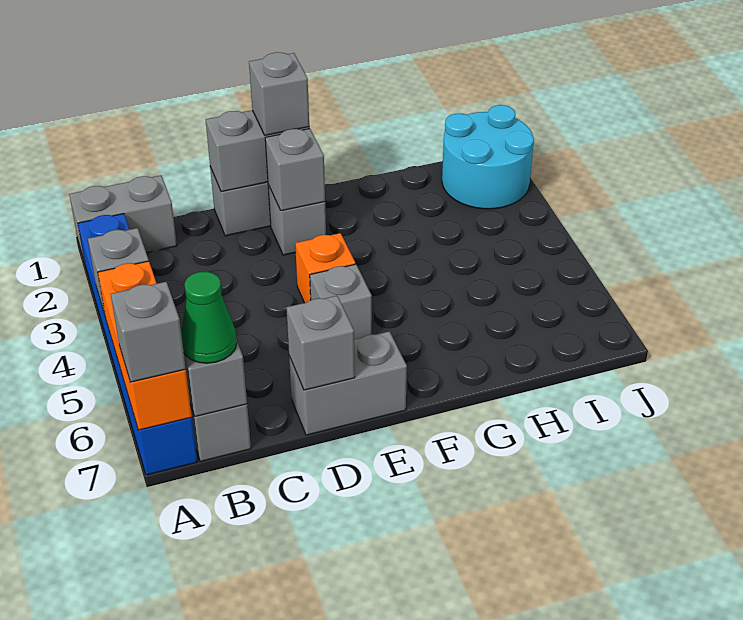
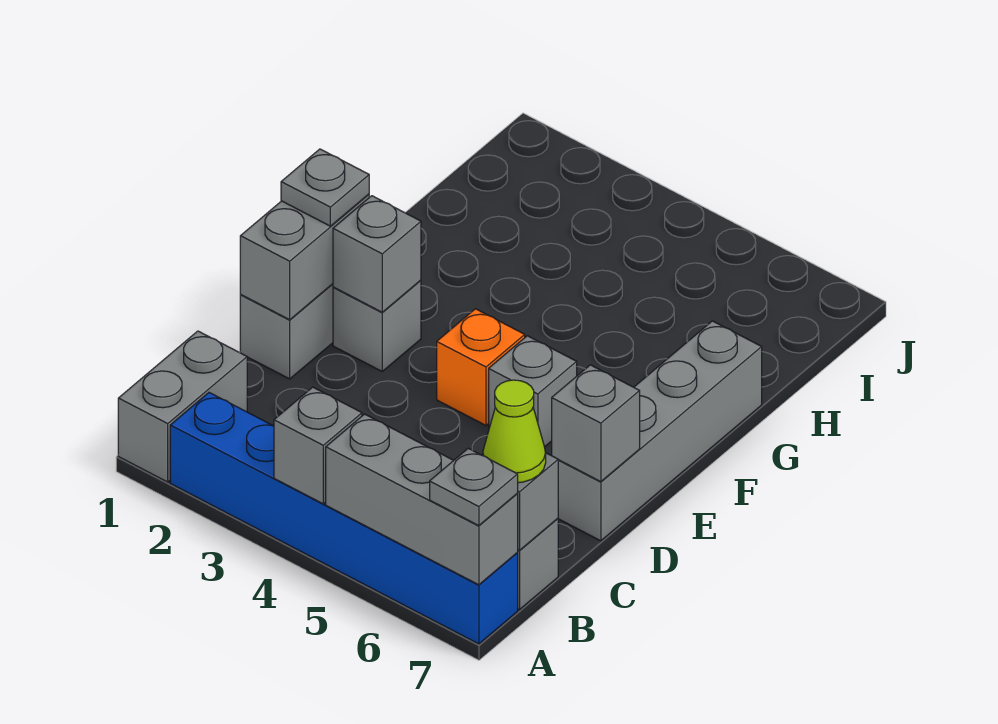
orange 1x3 brick [98,261,192,430] -> grey 1x3 brick [326,414,518,585]
grey 1x1 brick [111,282,186,382] -> grey 1x1 plate [430,448,518,526]
green 1x1 cone [181,272,237,363] -> lime 1x1 cone [483,380,546,483]
grey 1x2 brick [289,331,407,435] -> grey 1x4 brick [558,321,762,541]
grey 1x1 brick [249,52,309,135] -> grey 1x1 plate [281,149,369,226]
cyan 2x2 round brick [442,105,534,209] -> none

